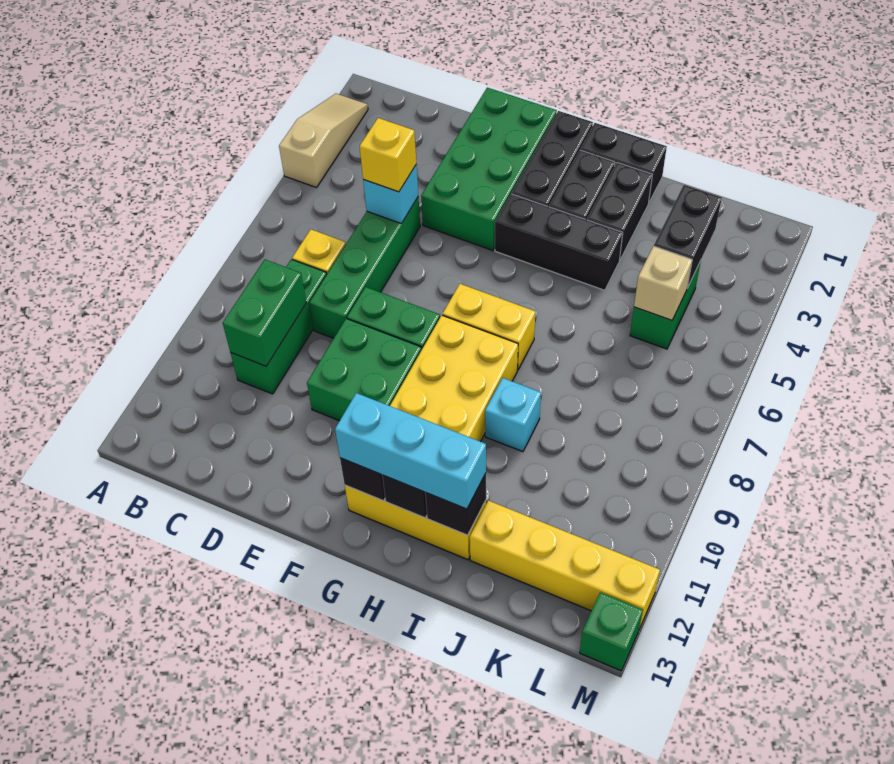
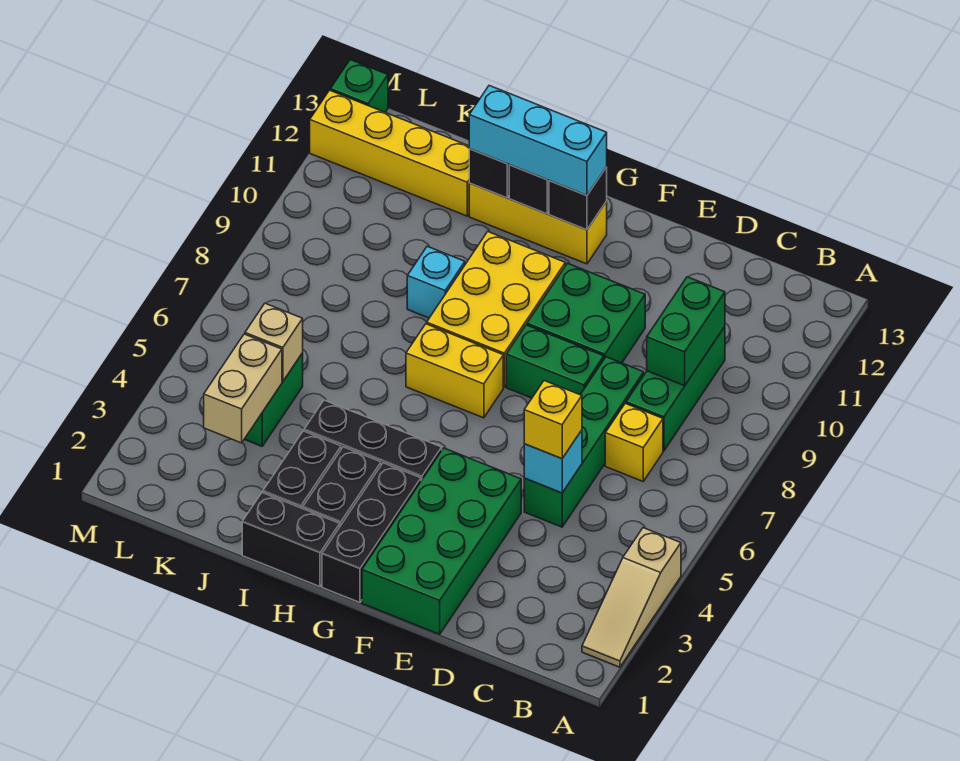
black 1x2 brick [654,185,722,288] -> tan 1x2 brick [204,334,282,443]

